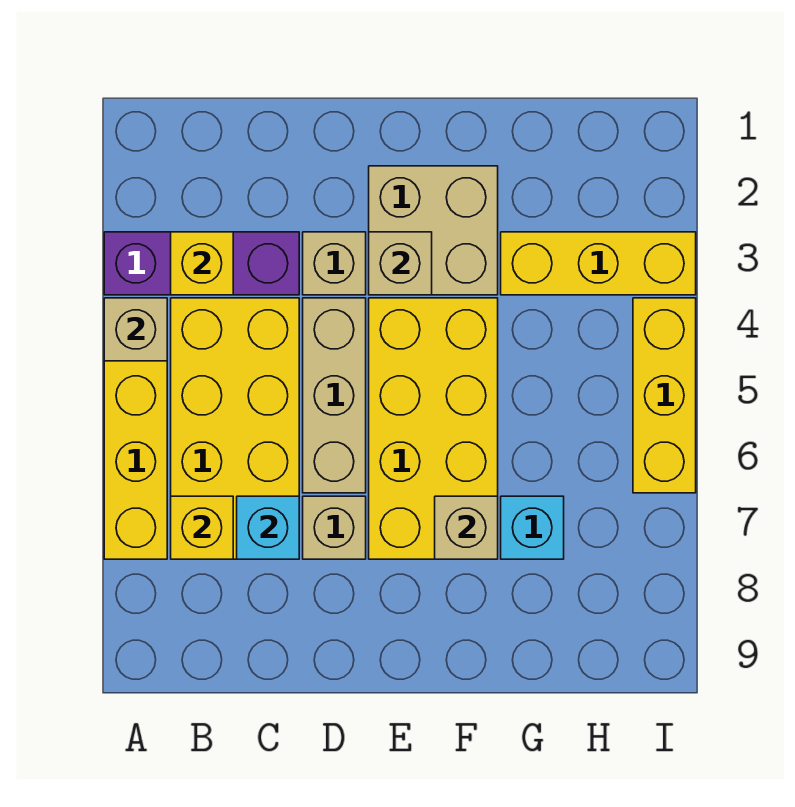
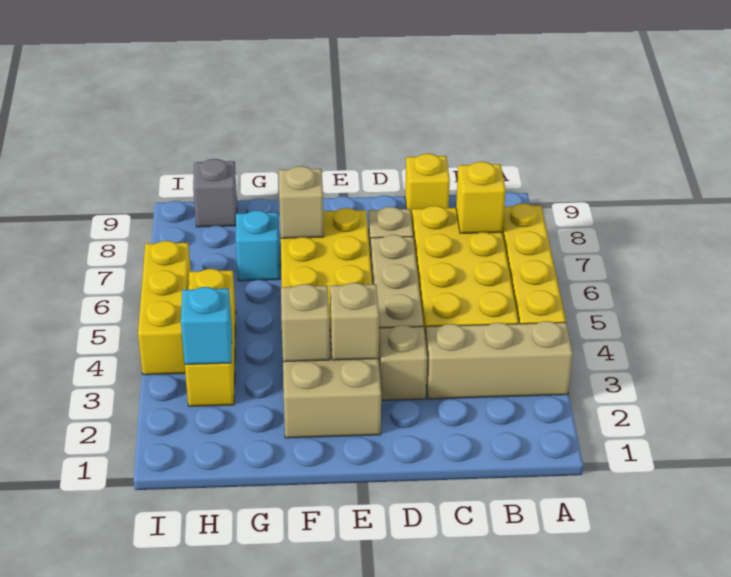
purple 1x3 brick [104,232,299,295] -> tan 1x3 brick [425,321,573,399]
tan 1x1 brick [104,298,167,361] -> tan 1x1 brick moved to [281,284,330,362]
yellow 1x1 brick [171,232,233,295] -> yellow 1x1 brick moved to [405,154,450,221]
cyan 1x1 brick [237,496,299,559] -> cyan 1x1 brick moved to [181,287,232,365]
yellow 1x3 brick [501,232,696,295] -> yellow 1x3 brick turned to [185,269,236,406]
none -> grey 1x1 brick [193,159,237,227]

